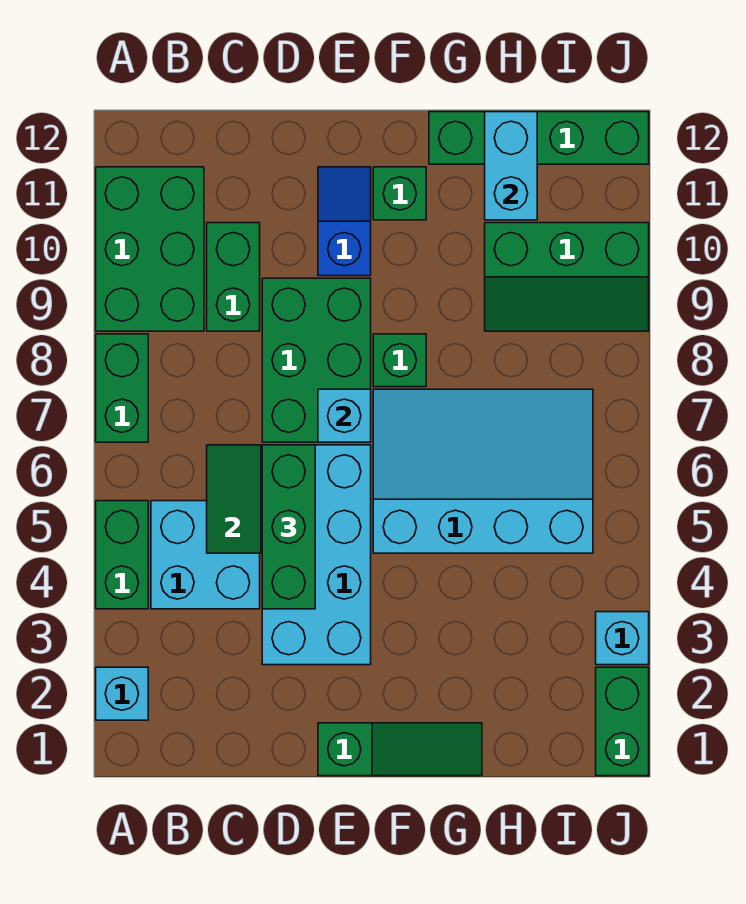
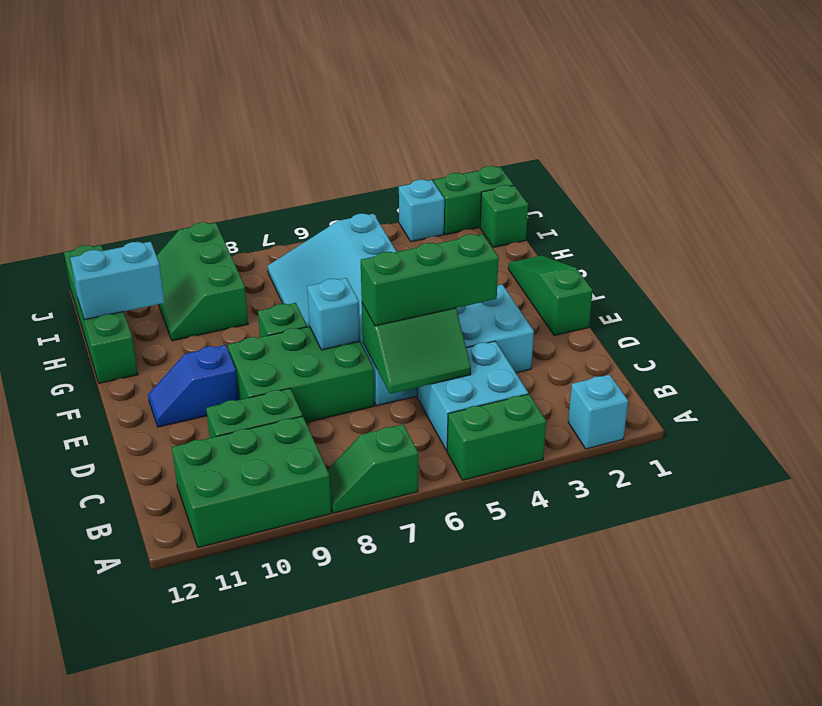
green 1x2 brick [96,334,148,442] -> green 1x2 slope [327,425,418,513]
green 1x1 brick [373,167,426,220] -> green 1x1 brick moved to [480,185,528,247]
green 2x3 slope [485,223,649,331] -> green 2x3 slope turned to [157,222,248,341]

